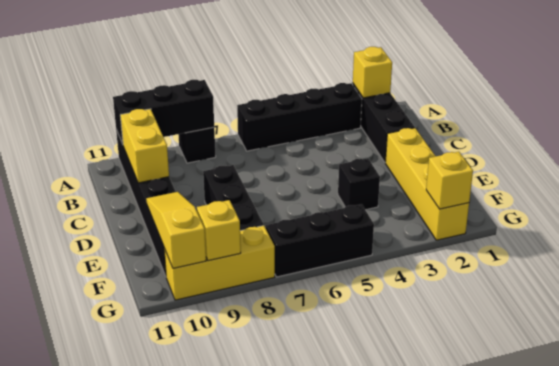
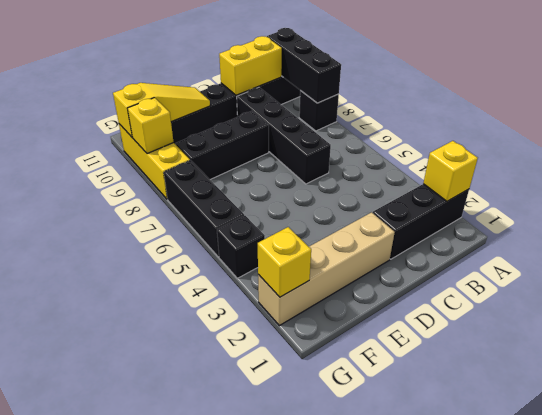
black 1x4 brick [237,83,362,151] -> black 1x4 brick moved to [237,87,331,184]
yellow 1x4 brick [385,128,469,240] -> tan 1x4 brick [258,212,395,326]
black 1x1 brick [338,158,380,210] -> black 1x1 brick moved to [217,216,265,278]

